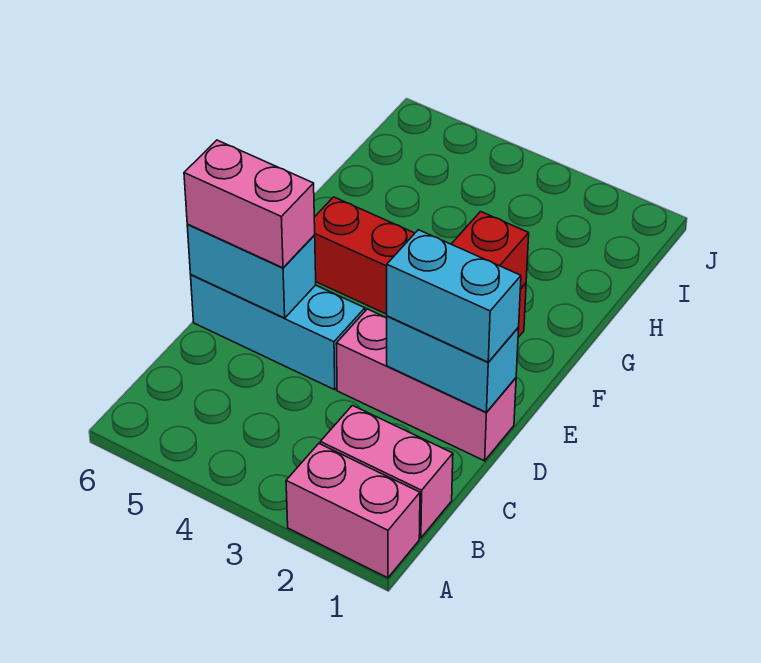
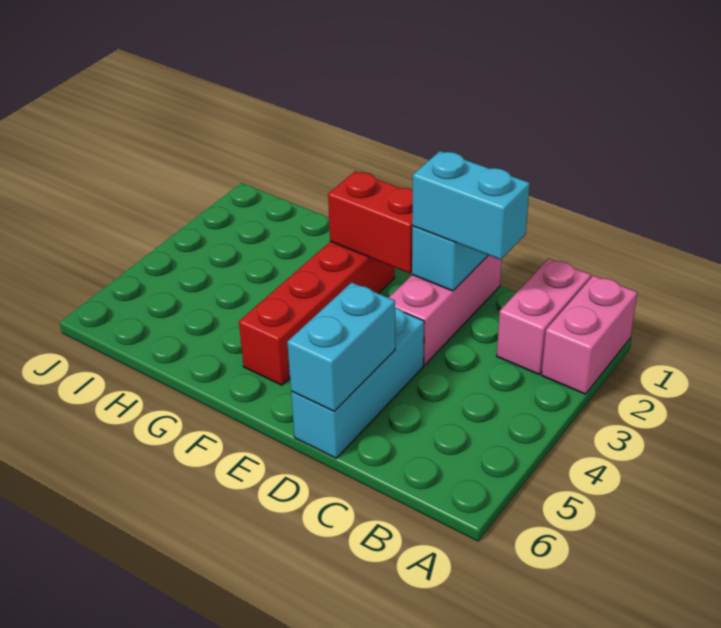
cyan 1x2 brick [387,230,521,362] -> cyan 1x2 brick turned to [412,151,530,260]
pink 1x2 brick [184,140,315,268] -> none

